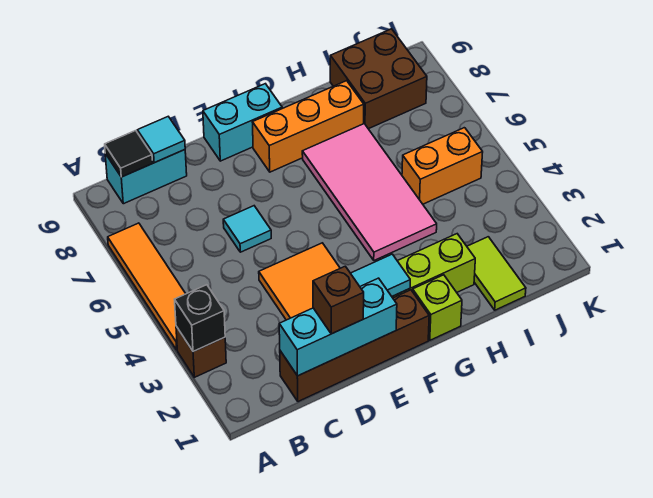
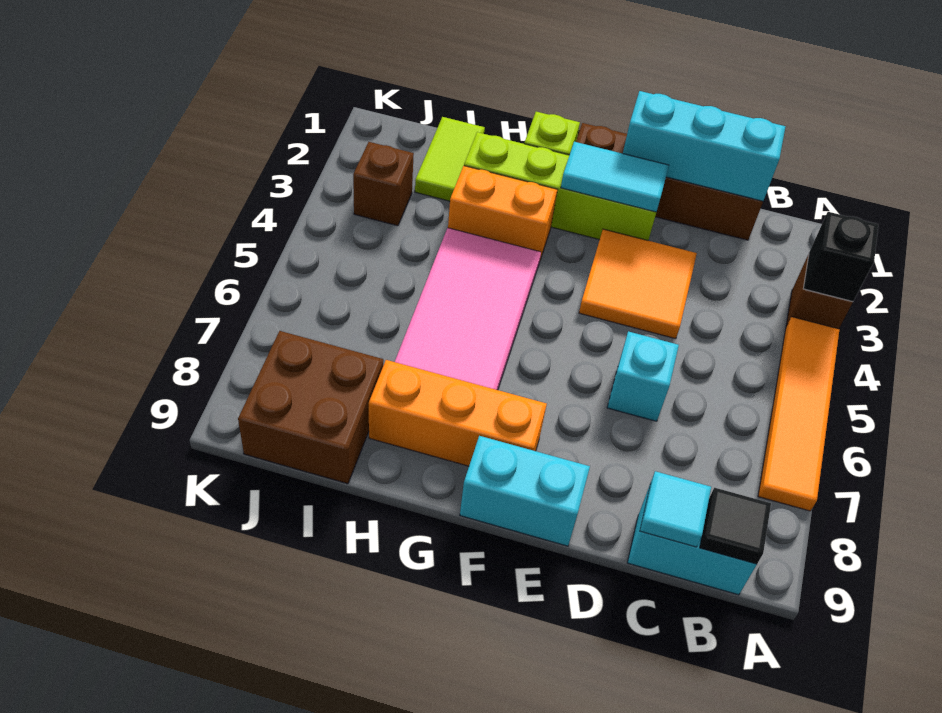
brown 1x1 brick [313,266,364,334] -> brown 1x1 brick moved to [353,142,414,226]
cyan 1x1 tile [223,206,271,252] -> cyan 1x1 brick [607,331,679,421]
orange 1x2 brick [402,128,483,204] -> orange 1x2 brick moved to [448,166,557,260]

